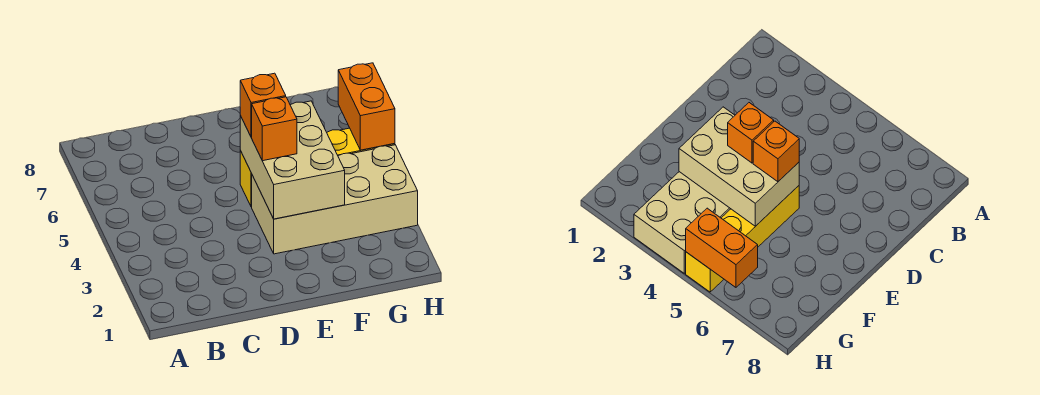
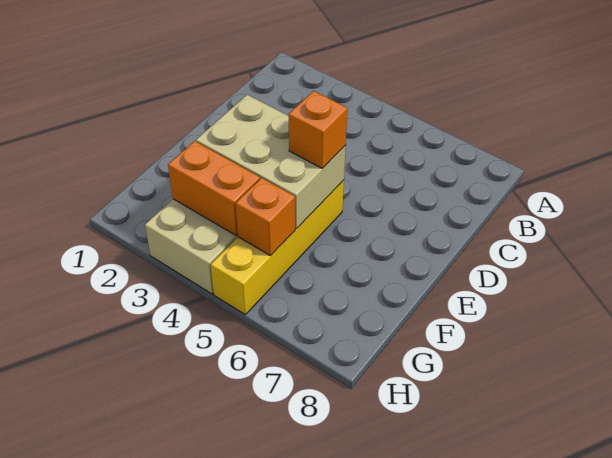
orange 1x1 brick [252,97,297,161] -> orange 1x1 brick moved to [236,178,295,256]
orange 1x2 brick [338,63,395,150] -> orange 1x2 brick moved to [168,141,260,236]

